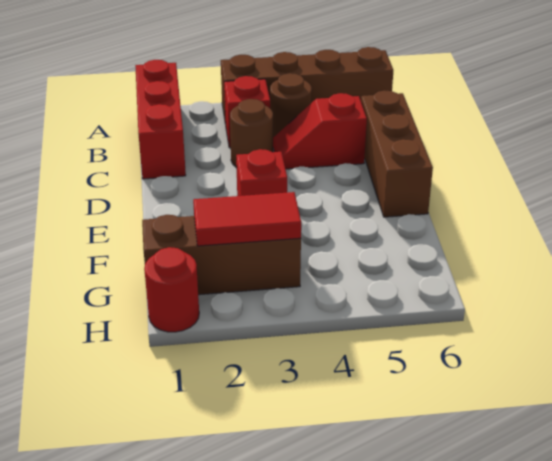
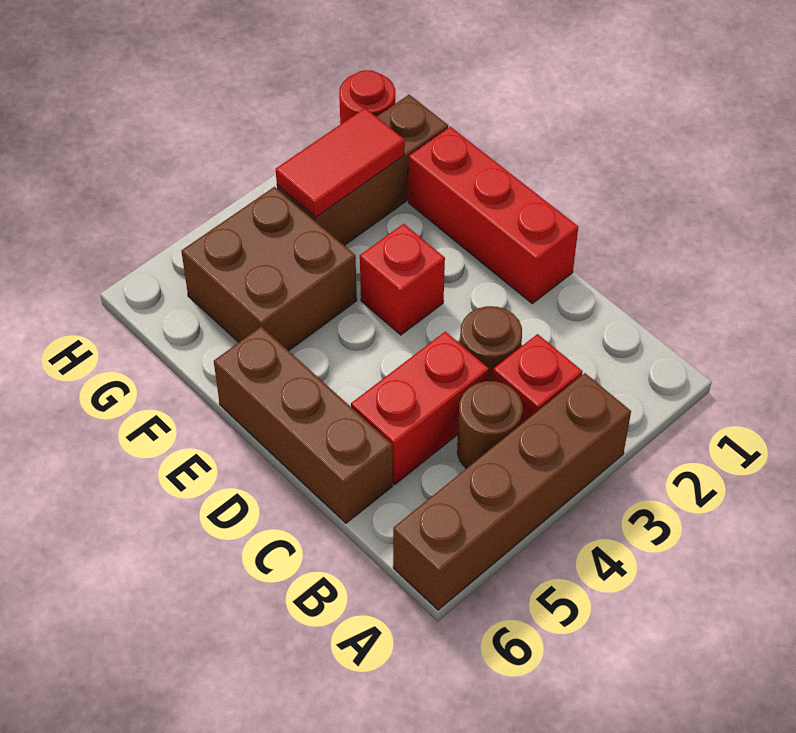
red 1x3 brick [135,60,186,179] -> red 1x3 brick moved to [408,127,578,304]
red 1x2 slope [273,93,367,169] -> red 1x2 brick [351,332,489,484]
none -> brown 2x2 brick [181,187,357,351]

